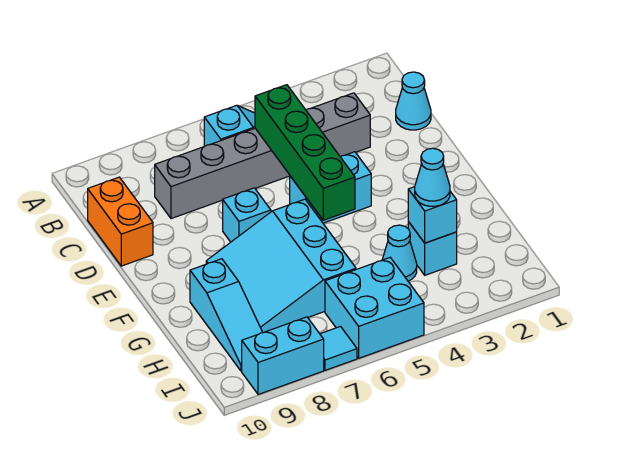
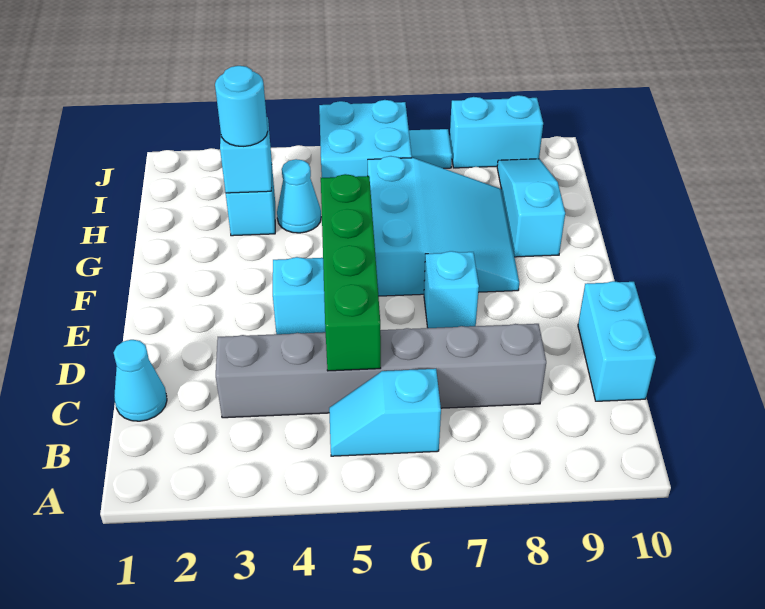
orange 1x2 brick [88,177,153,266] -> cyan 1x2 brick [578,281,656,401]
cyan 1x1 cone [415,148,450,206] -> cyan 1x1 round brick [215,66,268,146]

